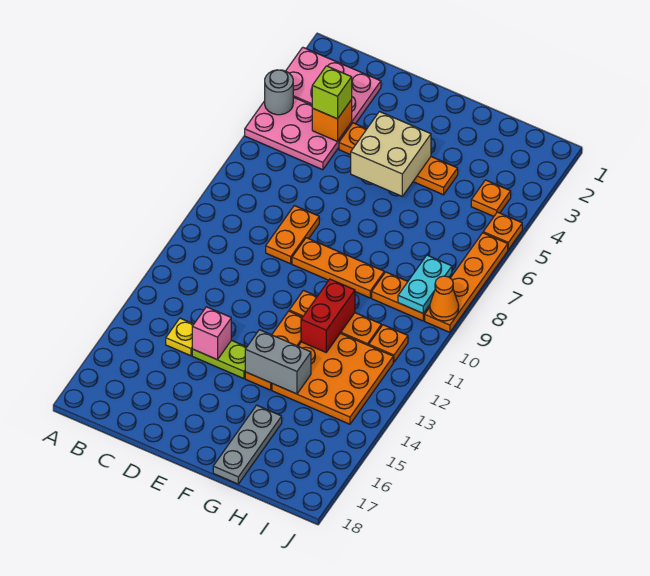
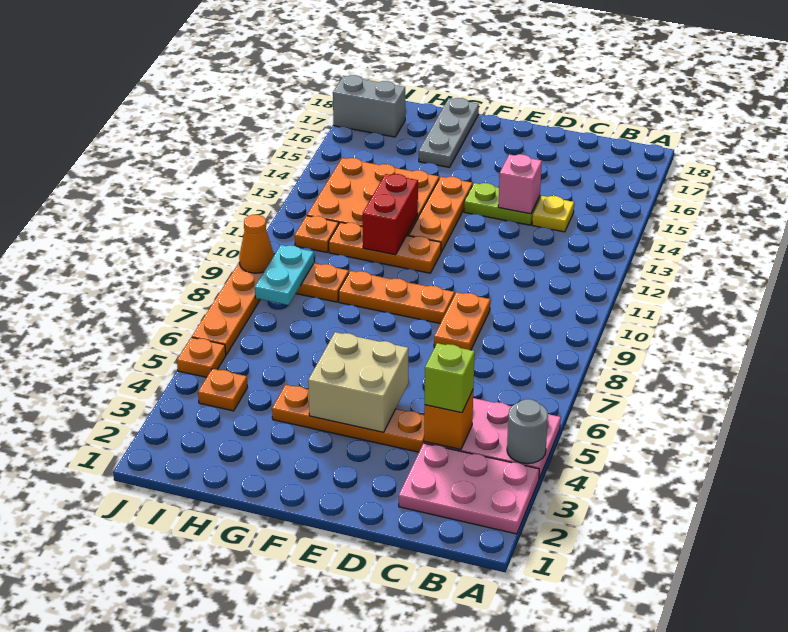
grey 1x2 brick [245,330,311,394] -> grey 1x2 brick moved to [333,75,405,137]

